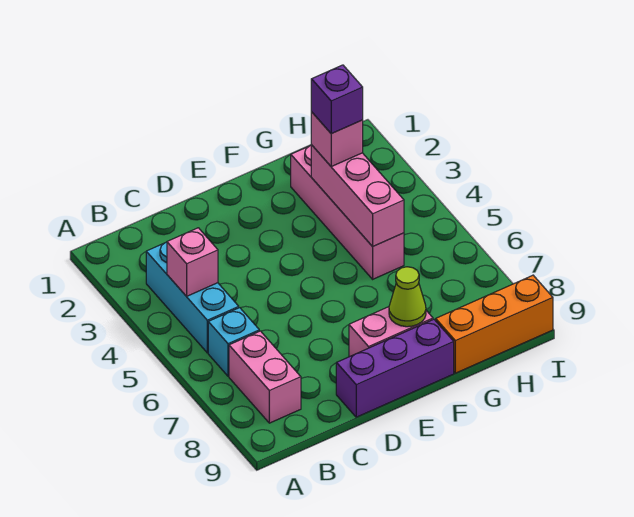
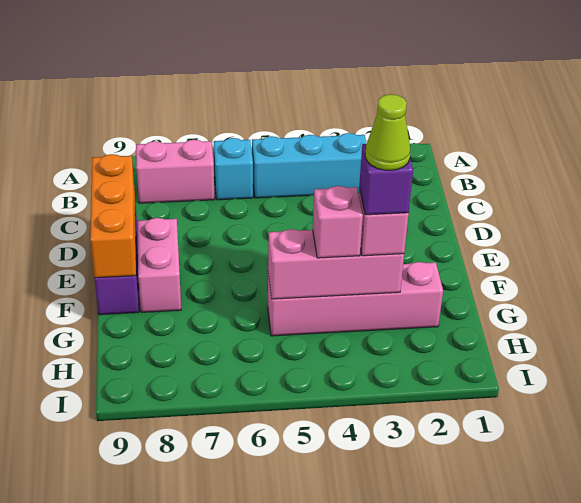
pink 1x1 brick [167,228,218,296] -> pink 1x1 brick moved to [313,186,363,258]
lime 1x1 cone [389,267,426,327] -> lime 1x1 cone moved to [365,94,410,170]
orange 1x3 brick [436,275,553,373] -> orange 1x3 brick moved to [90,154,136,278]

